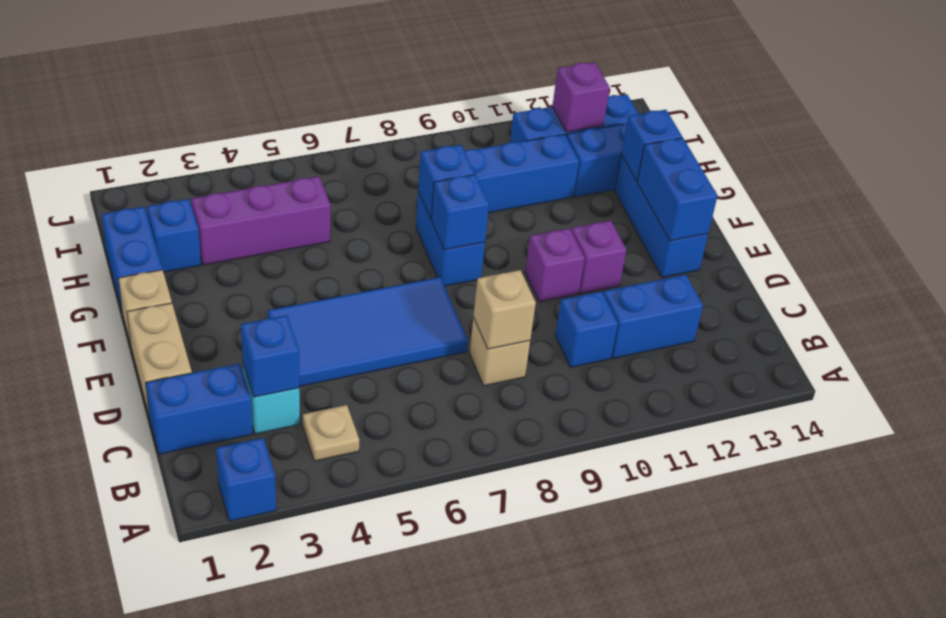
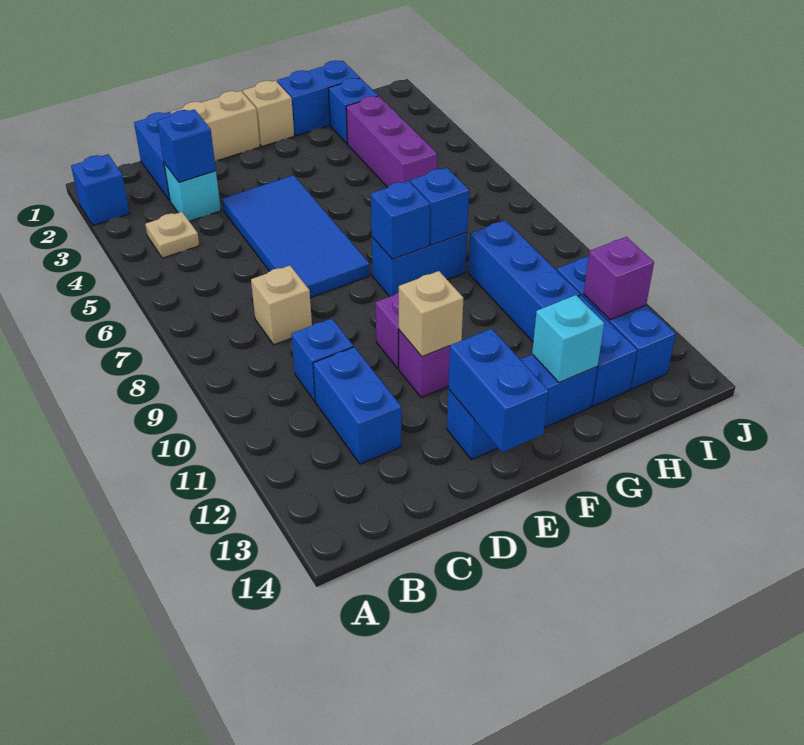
tan 1x1 brick [473,270,536,349] -> tan 1x1 brick moved to [399,271,464,356]
blue 1x2 brick [637,138,717,241] -> blue 1x2 brick turned to [448,329,549,452]
blue 1x1 brick [621,110,682,181] -> cyan 1x1 brick [532,295,604,382]

